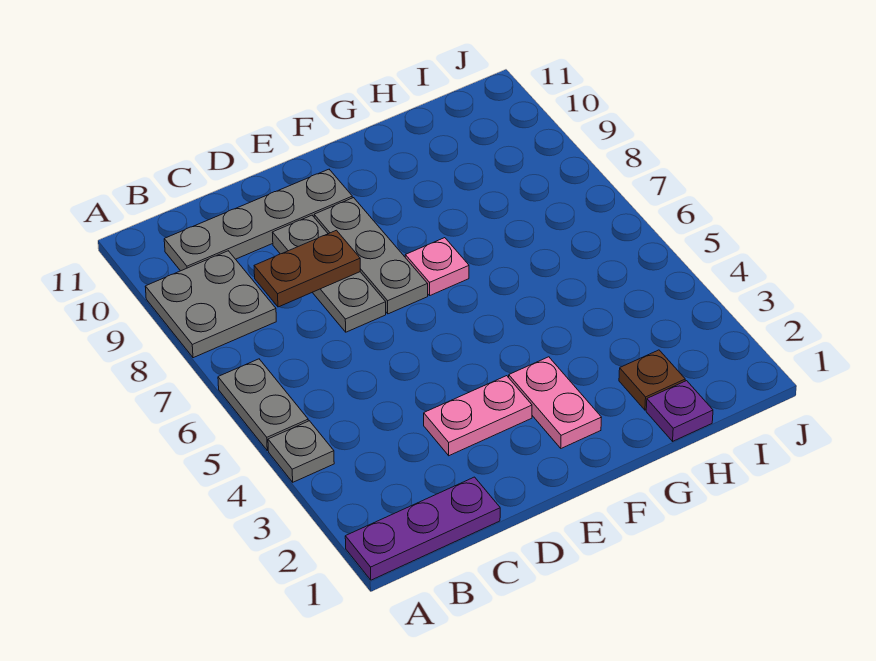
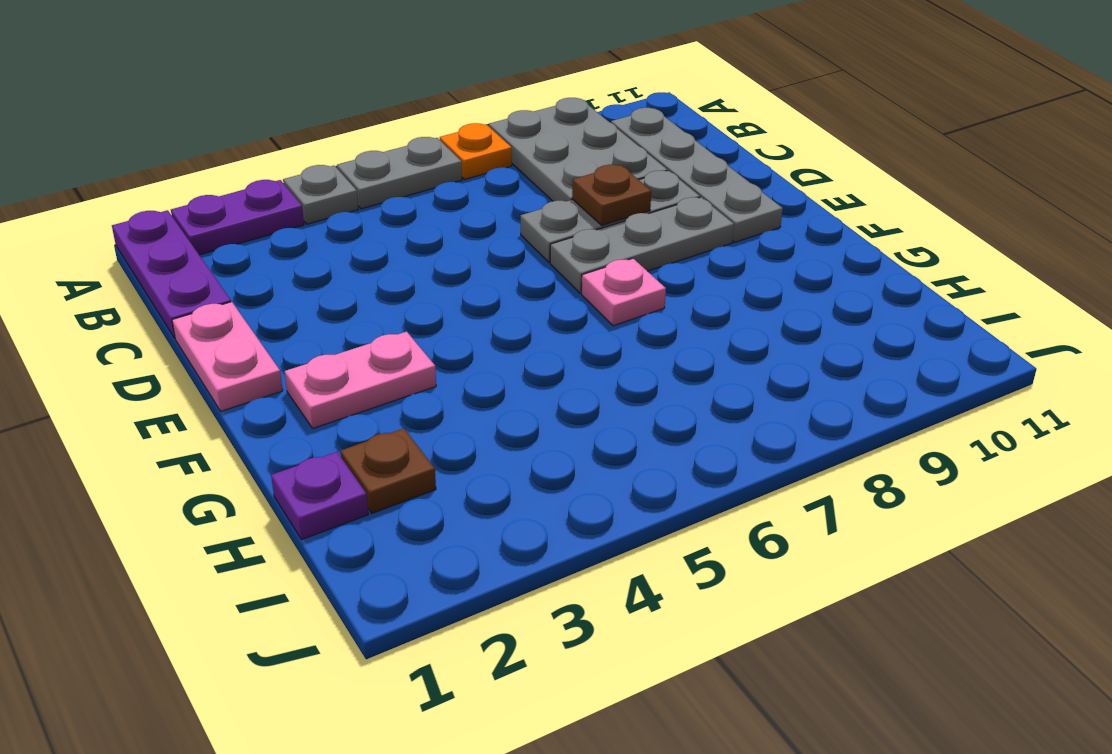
none -> purple 1x2 plate [171,180,304,255]
none -> orange 1x1 plate [440,123,512,179]
grey 2x2 plate [145,251,276,358] -> grey 2x3 plate [489,98,667,201]
brown 1x2 plate [254,230,360,307] -> brown 1x1 plate [572,165,651,226]
pink 1x2 plate [424,376,532,456] -> pink 1x2 plate moved to [172,302,283,411]

